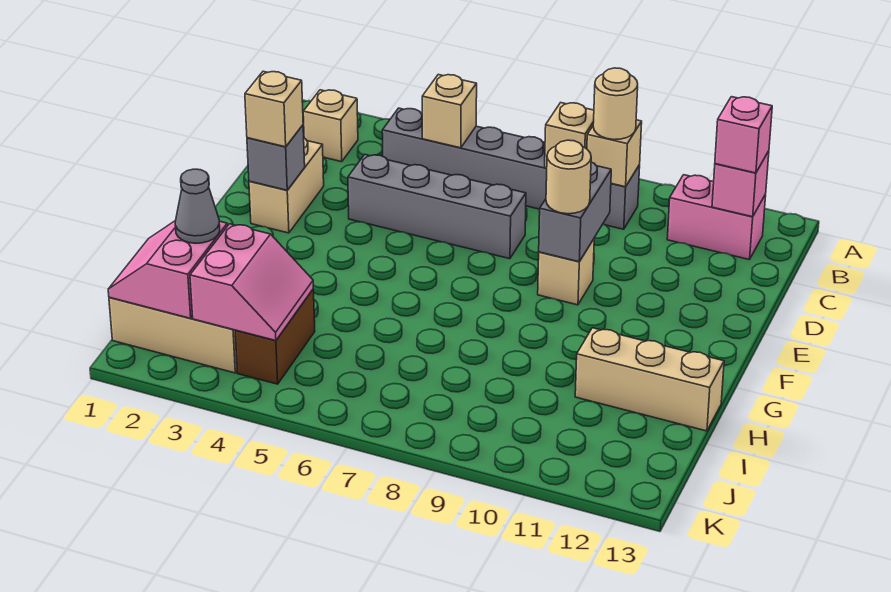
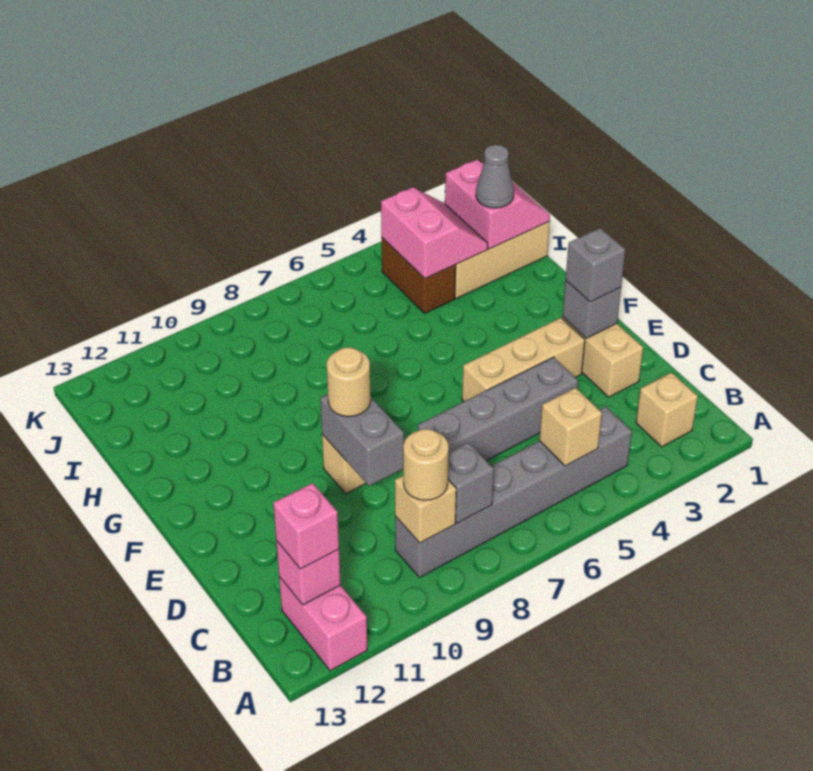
tan 1x1 brick [545,103,594,168] -> grey 1x1 brick [448,443,494,523]
pink 1x2 brick [667,175,766,260] -> pink 1x2 brick turned to [279,577,367,671]
tan 1x1 brick [245,71,303,147] -> grey 1x1 brick [566,228,625,302]
tan 1x3 brick [575,328,724,431] -> tan 1x3 brick moved to [462,318,585,401]
pink 2x2 slope [190,224,313,341] -> pink 2x2 slope turned to [381,187,488,279]

